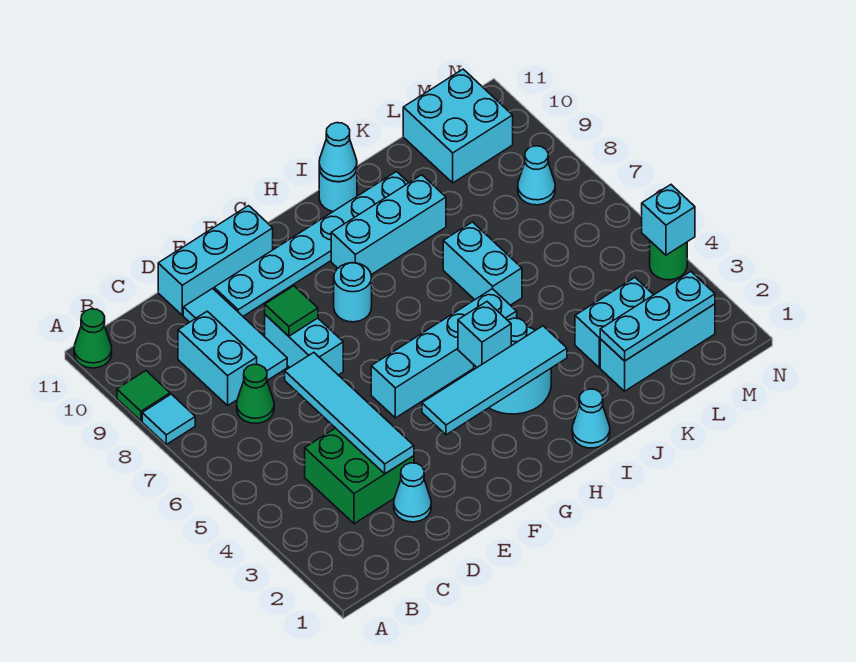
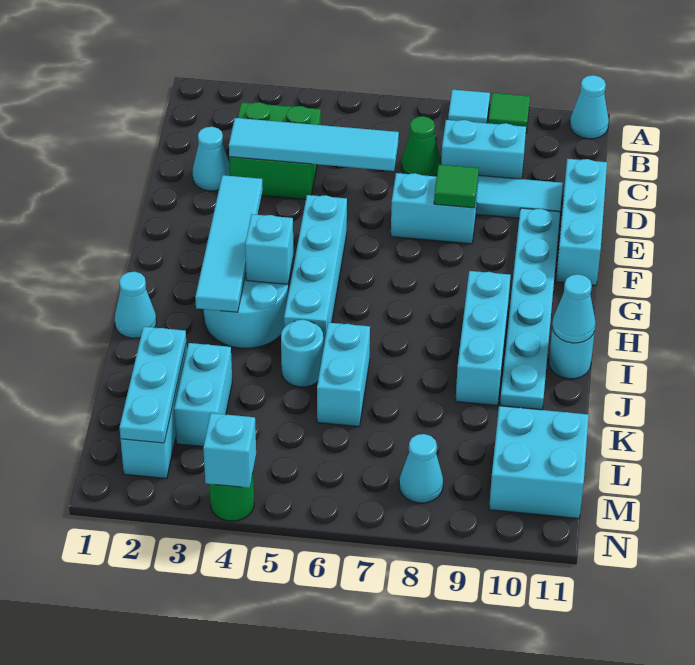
green 1x1 cone [74,309,112,368] -> cyan 1x1 cone [570,75,609,139]
cyan 1x1 round brick [334,263,372,322] -> cyan 1x1 round brick moved to [281,320,323,387]
cyan 1x2 brick [443,222,522,305] -> cyan 1x2 brick turned to [317,323,370,427]

